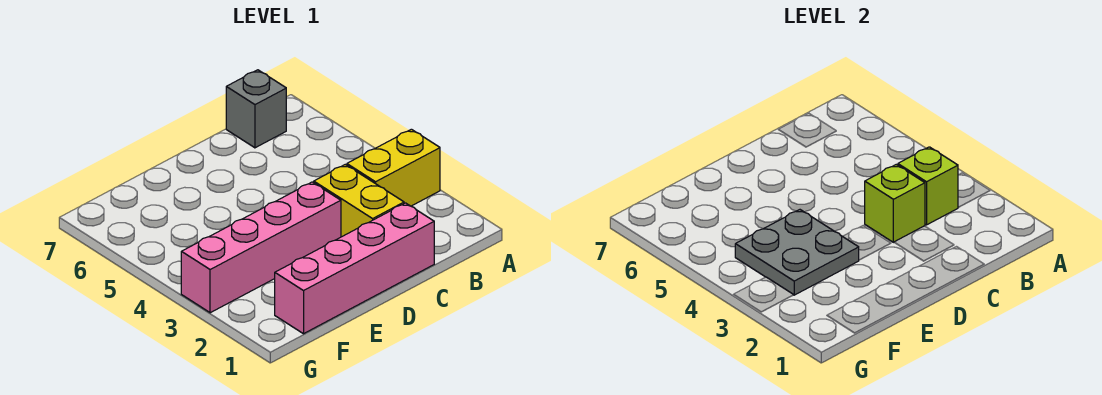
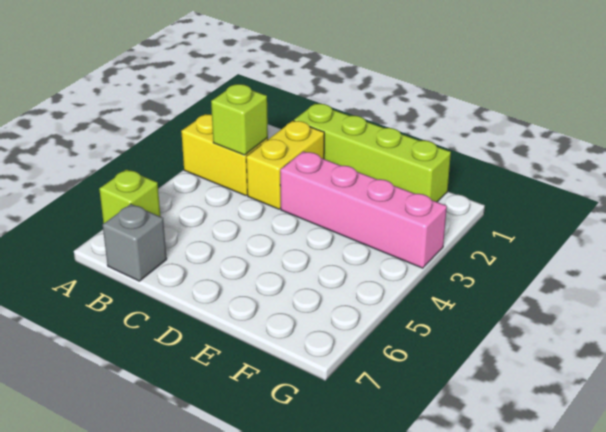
pink 1x4 brick [275,203,434,334] -> lime 1x4 brick [294,104,451,202]
lime 1x1 brick [865,165,925,242] -> lime 1x1 brick moved to [99,169,161,223]
grey 2x2 plate [735,210,859,295] -> none

